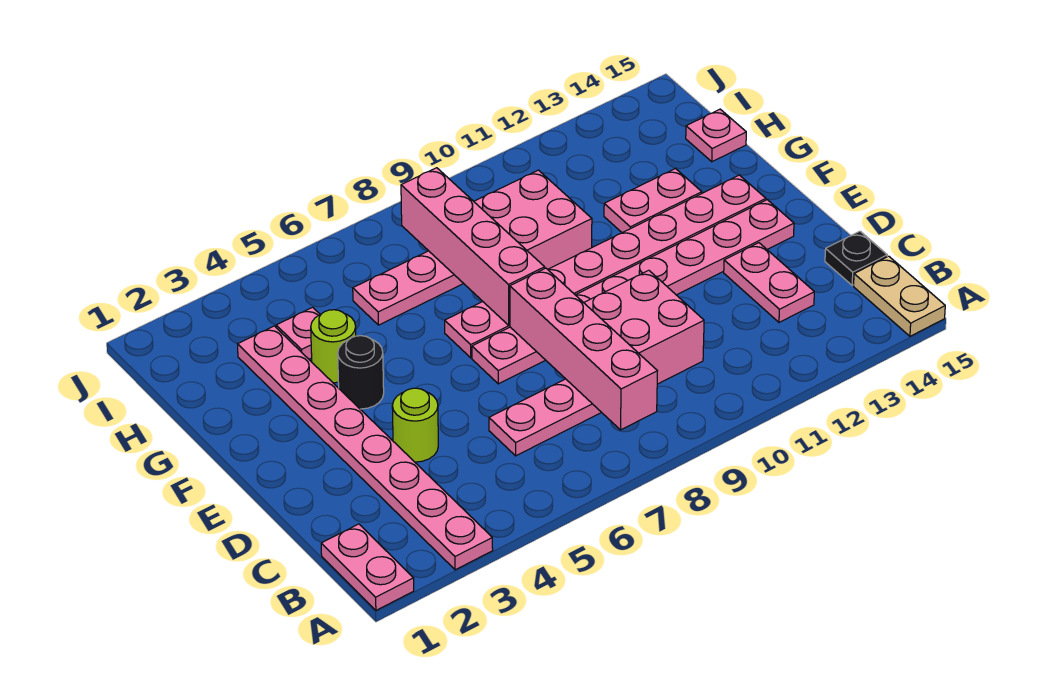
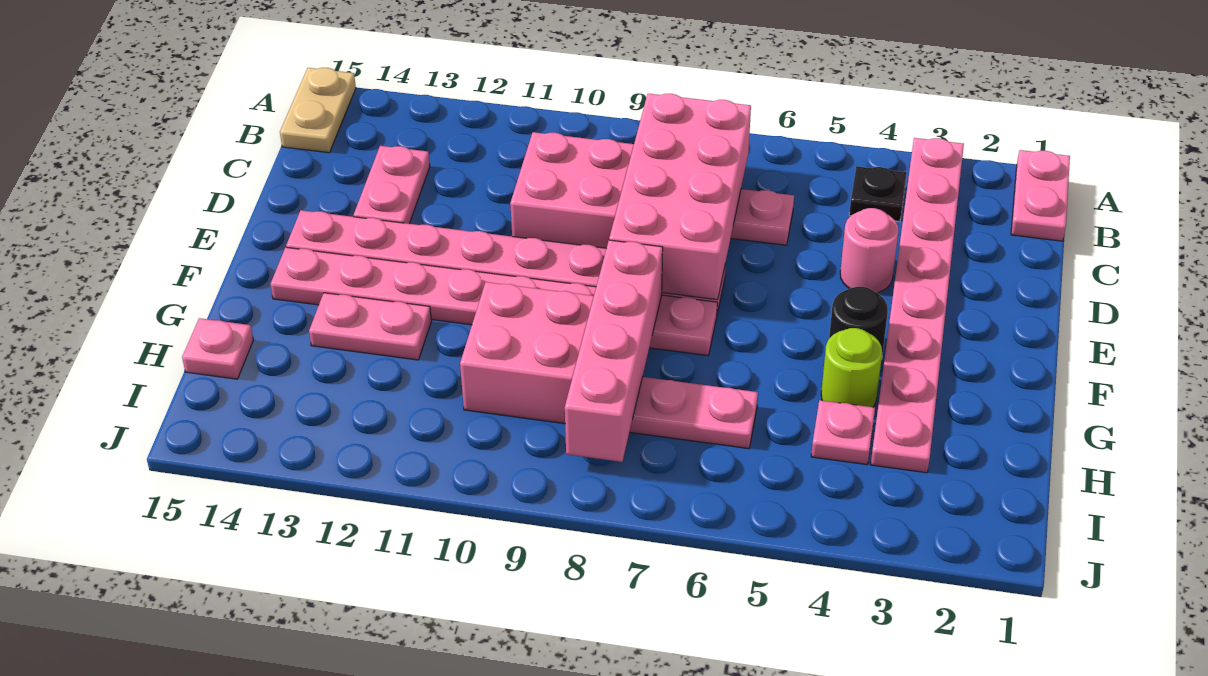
pink 1x4 brick [510,268,657,430] -> pink 2x4 brick [609,94,751,300]
black 1x1 plate [825,231,887,285] -> black 1x1 plate moved to [849,166,907,222]
lime 1x1 round brick [392,388,438,462] -> pink 1x1 round brick [840,208,898,293]

